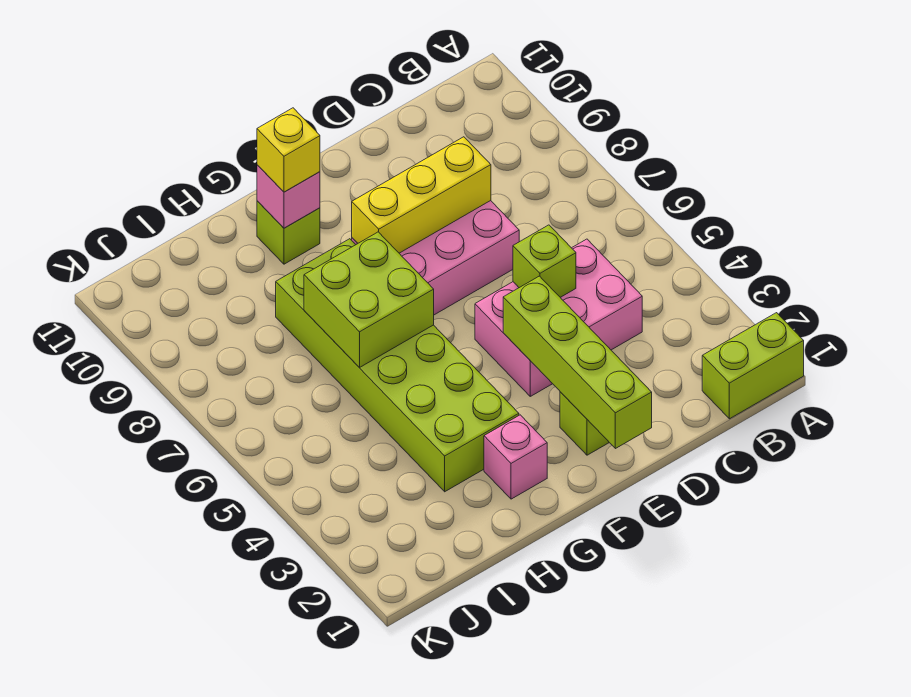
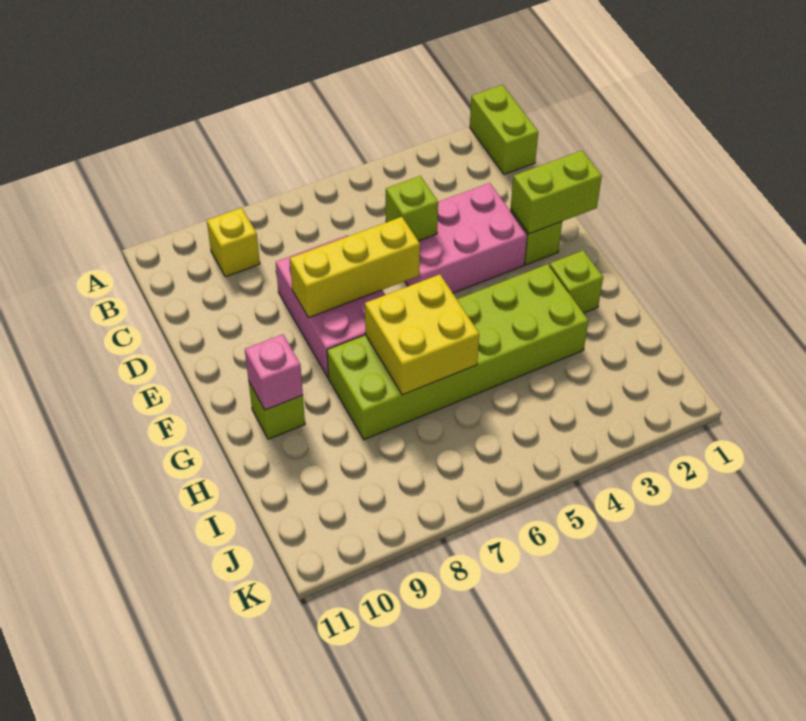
pink 2x3 brick [475,239,642,396] -> pink 2x3 brick turned to [405,183,527,293]
yellow 1x3 brick [352,137,491,253] -> yellow 1x3 brick turned to [290,217,420,317]
lime 1x4 brick [503,276,652,449] -> lime 1x2 brick [511,151,602,234]
pink 1x1 brick [484,415,547,499] -> lime 1x1 brick [550,250,603,313]
lime 2x2 brick [304,232,434,368] -> yellow 2x2 brick [365,274,479,395]
yellow 1x1 brick [257,108,320,192] -> yellow 1x1 brick moved to [207,208,260,277]

